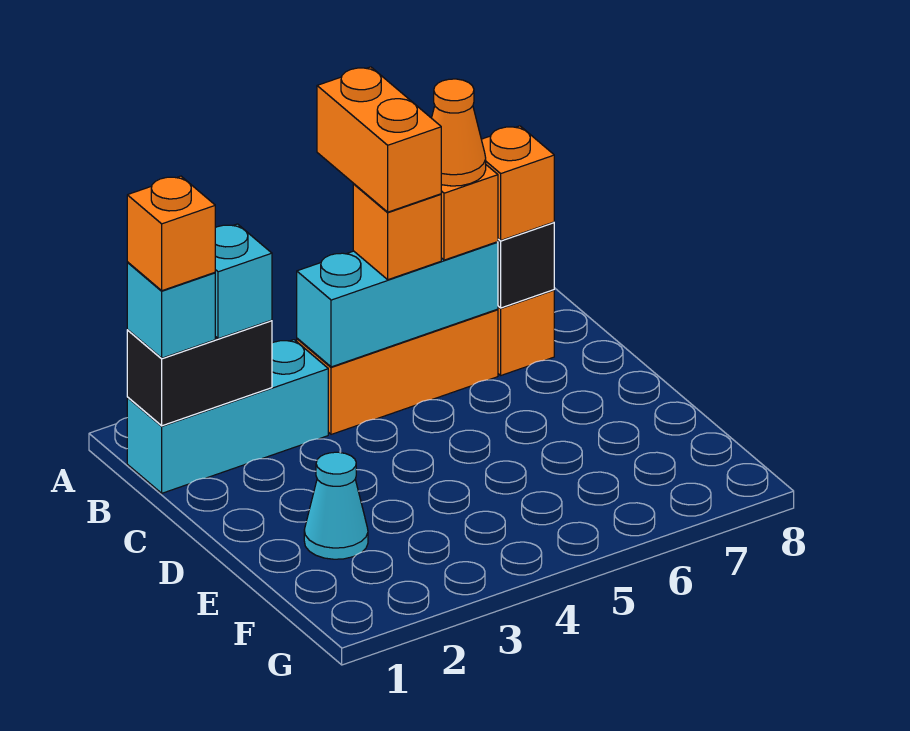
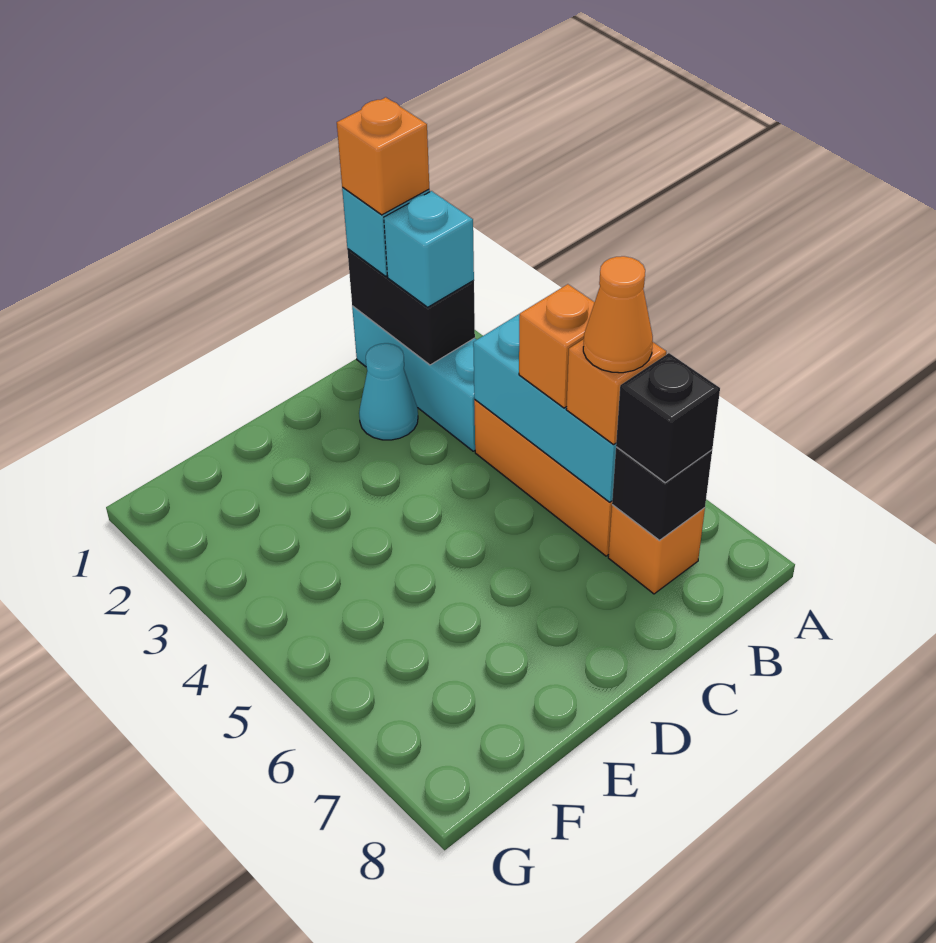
orange 1x2 brick [317,67,441,212] -> none
orange 1x1 brick [481,126,554,240] -> black 1x1 brick [616,353,720,483]
cyan 1x1 cone [304,452,368,559] -> cyan 1x1 cone moved to [359,343,418,440]

